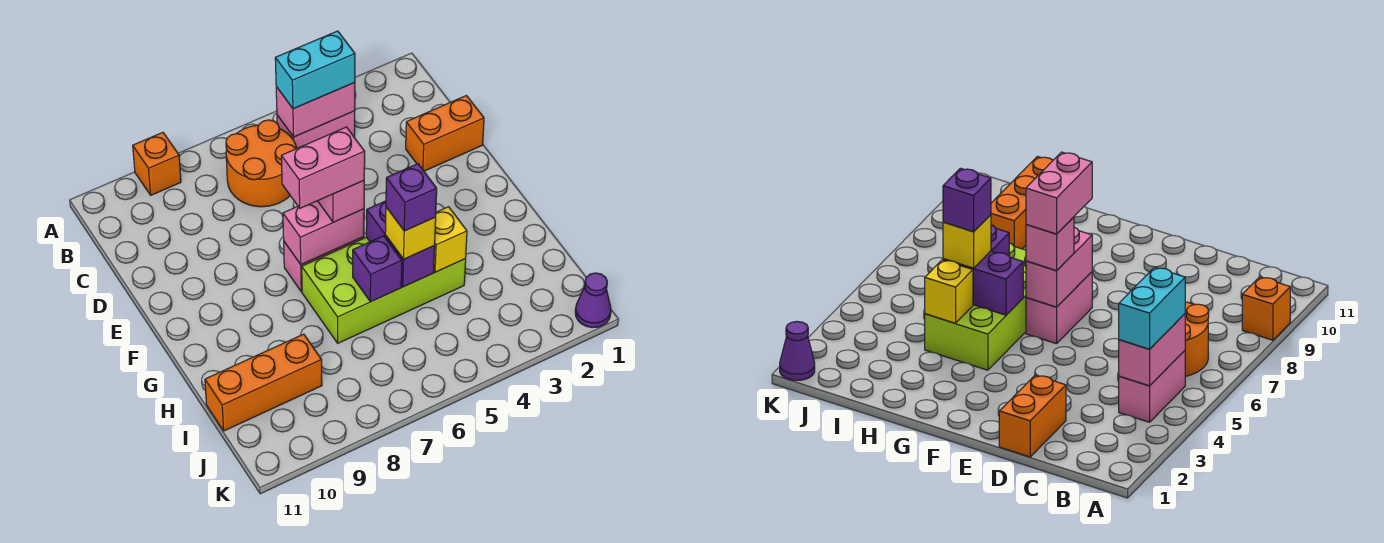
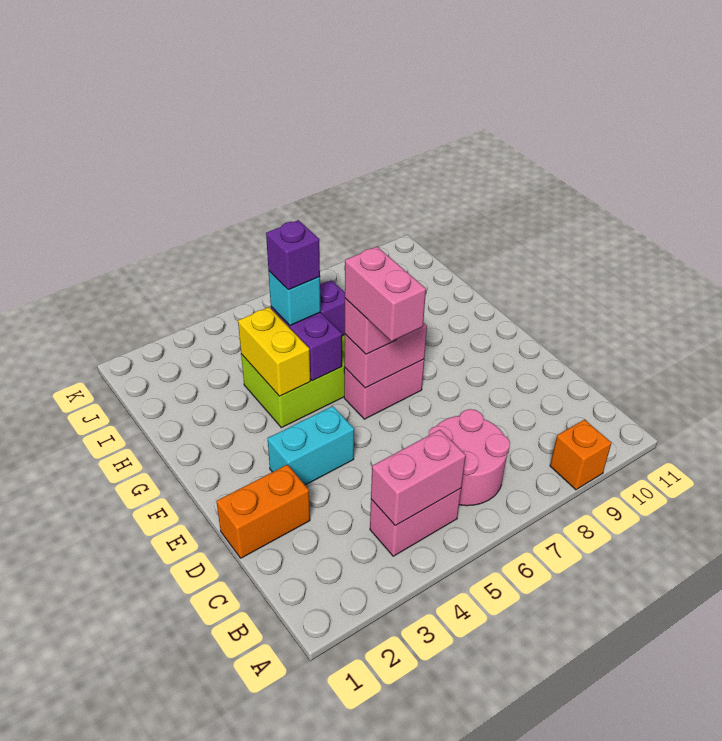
cyan 1x2 brick [275,31,355,109] -> cyan 1x2 brick moved to [268,406,354,485]
orange 2x2 round brick [226,120,297,207] -> pink 2x2 round brick [429,409,510,506]
pink 1x2 brick [281,127,365,208] -> pink 1x2 brick turned to [345,247,426,341]
yellow 1x1 brick [434,207,467,272] -> yellow 1x2 brick [238,307,310,396]
yellow 1x1 brick [385,207,436,259] -> cyan 1x1 brick [269,271,321,325]
orange 1x3 brick [205,334,322,431] -> none
purple 1x1 cone [575,273,611,328] -> none

